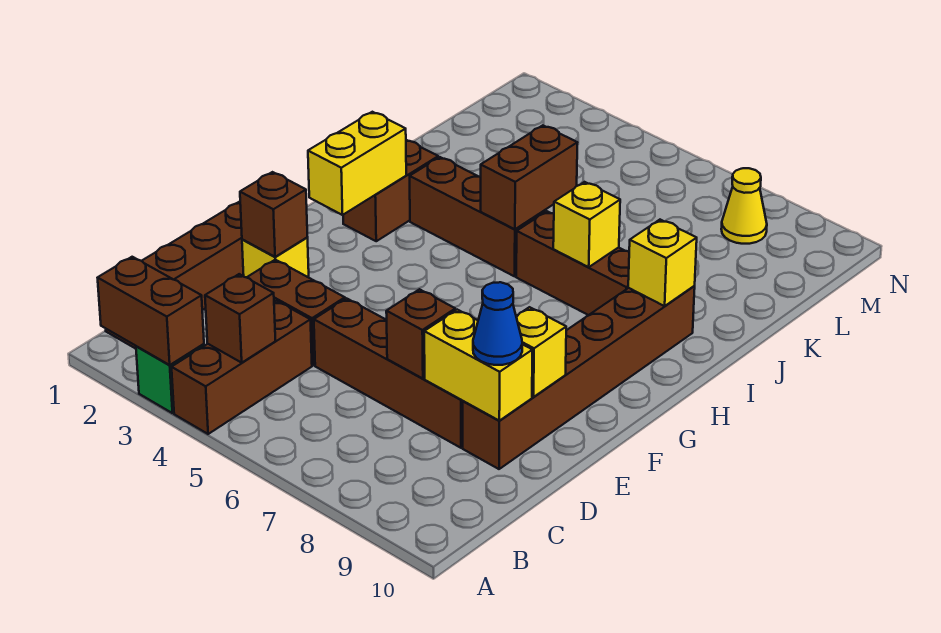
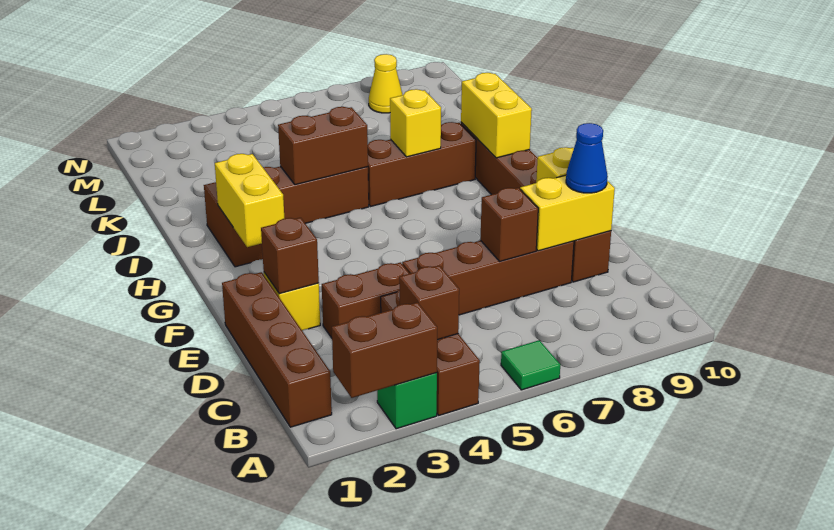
none -> green 1x1 tile [501,340,560,390]
brown 1x2 brick [481,125,577,229] -> brown 1x2 brick turned to [278,107,368,185]
yellow 1x1 brick [628,220,697,306] -> yellow 1x2 brick [461,73,532,158]

